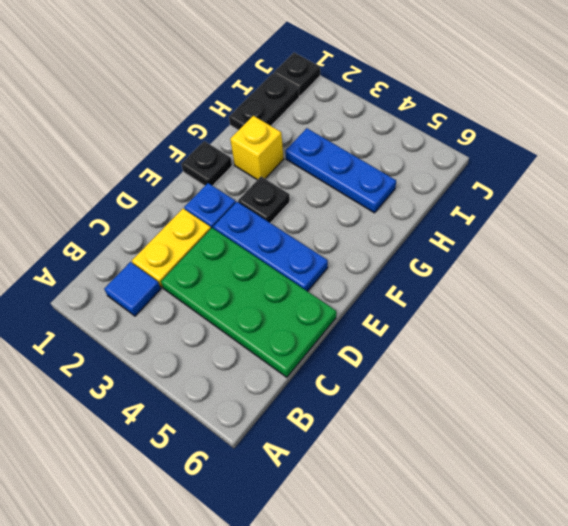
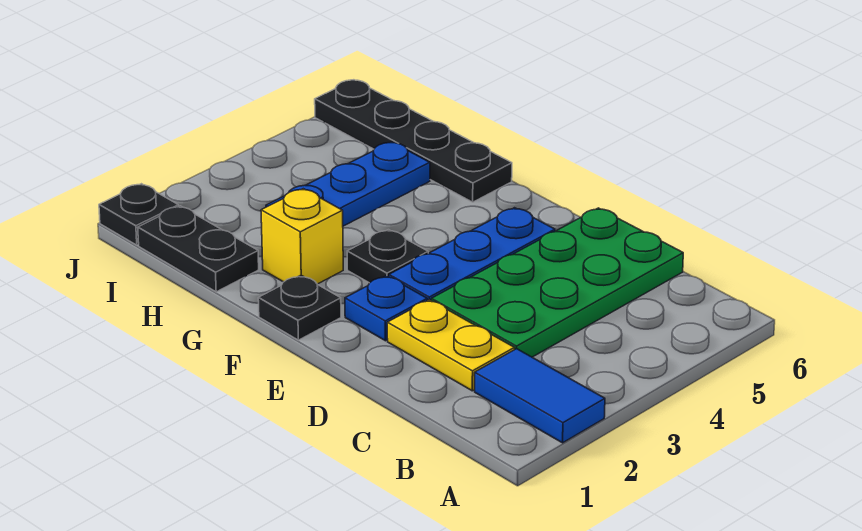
blue 1x1 tile [104,262,161,316] -> blue 1x2 tile [475,349,605,443]
none -> black 1x4 plate [315,80,512,202]

